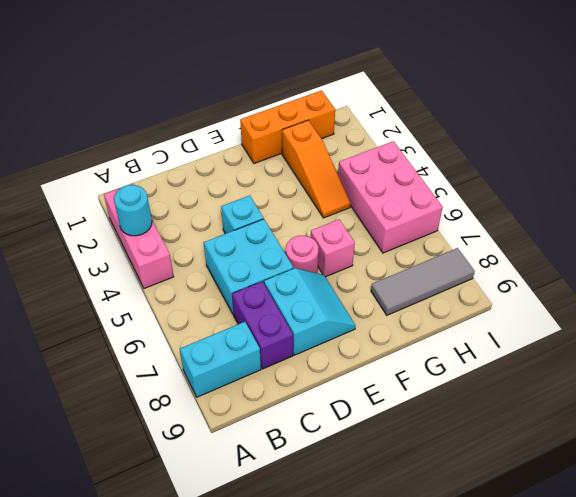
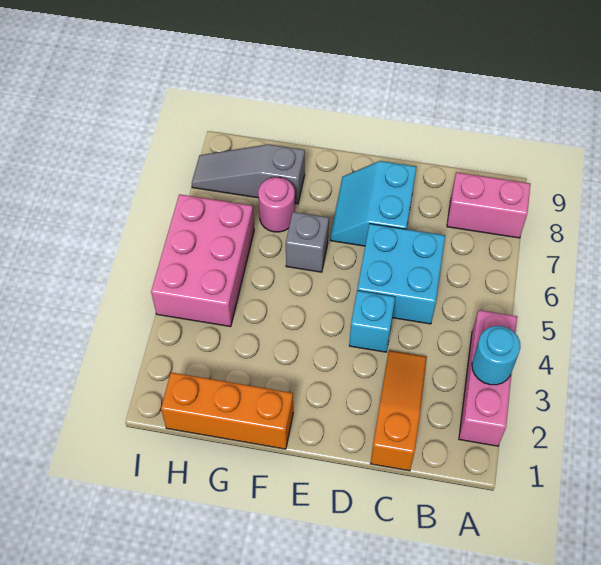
cyan 1x2 brick [180,322,261,397] -> pink 1x2 brick [447,172,530,238]
purple 1x2 brick [232,281,293,369] -> none
pink 1x1 round brick [286,236,318,273] -> pink 1x1 round brick moved to [258,177,295,232]
pink 1x1 brick [311,220,355,277] -> grey 1x1 brick [286,212,329,272]
orange 1x3 slope [282,120,351,218] -> orange 1x3 slope moved to [371,351,427,471]
grey 1x3 tile [371,248,475,315] -> grey 1x3 slope [192,144,305,204]

